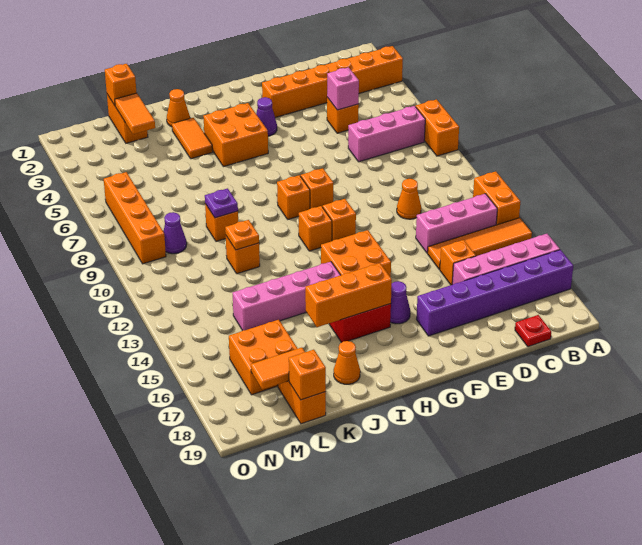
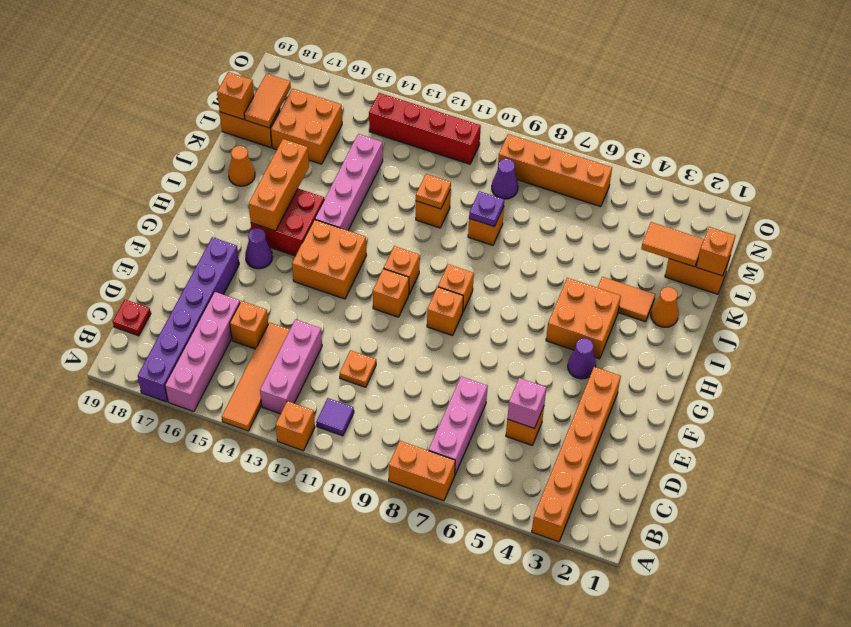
orange 1x2 brick [473,171,520,225] -> orange 1x1 brick [276,401,315,451]
none -> purple 1x1 tile [316,398,354,436]
orange 1x1 cone [397,179,421,219] -> orange 1x1 plate [340,350,376,387]
none -> red 1x4 brick [369,93,481,164]

